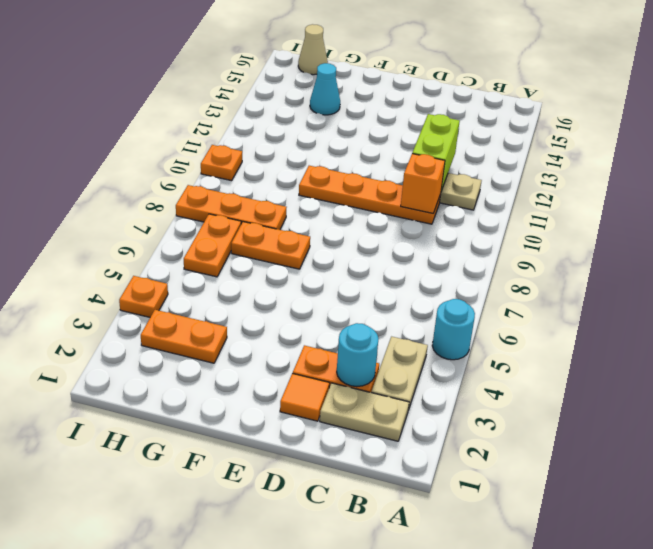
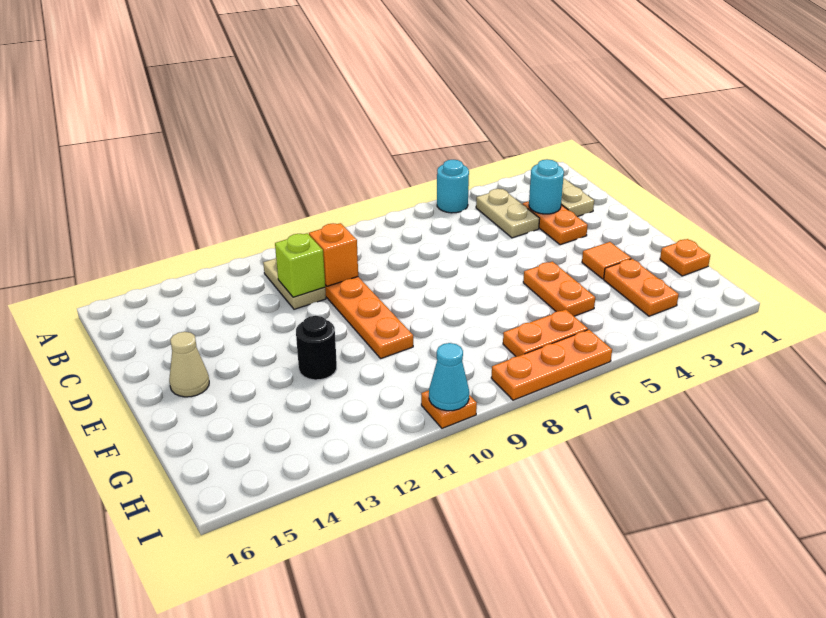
tan 1x2 plate [371,337,428,410] -> tan 1x2 plate turned to [476,189,540,238]
lime 1x2 brick [412,114,460,191] -> lime 1x1 brick [275,233,325,297]
orange 1x1 tile [280,373,329,421] -> orange 1x1 tile moved to [582,242,631,279]
orange 1x2 plate [231,222,310,269] -> orange 1x2 plate moved to [523,262,595,316]
none -> black 1x1 round brick [296,316,337,380]
orange 1x3 plate [176,185,287,230] -> orange 1x3 plate turned to [491,330,612,400]
cyan 1x1 cone [310,63,340,115] -> cyan 1x1 cone moved to [429,343,469,411]
tan 1x1 cone [298,24,328,75] -> tan 1x1 cone moved to [169,332,209,397]
orange 1x1 plate [119,276,168,317] -> orange 1x1 plate moved to [660,239,710,276]

